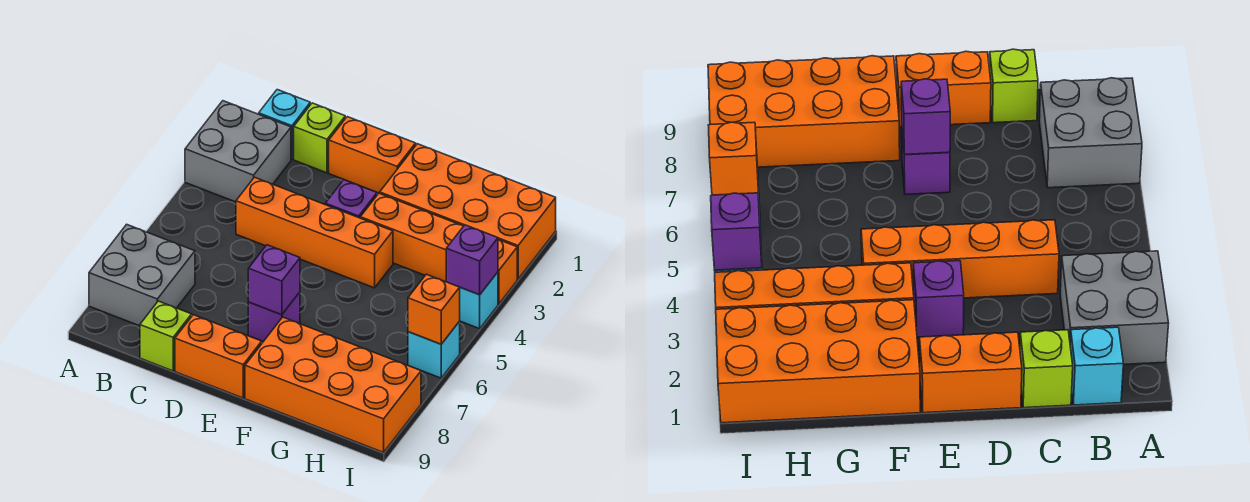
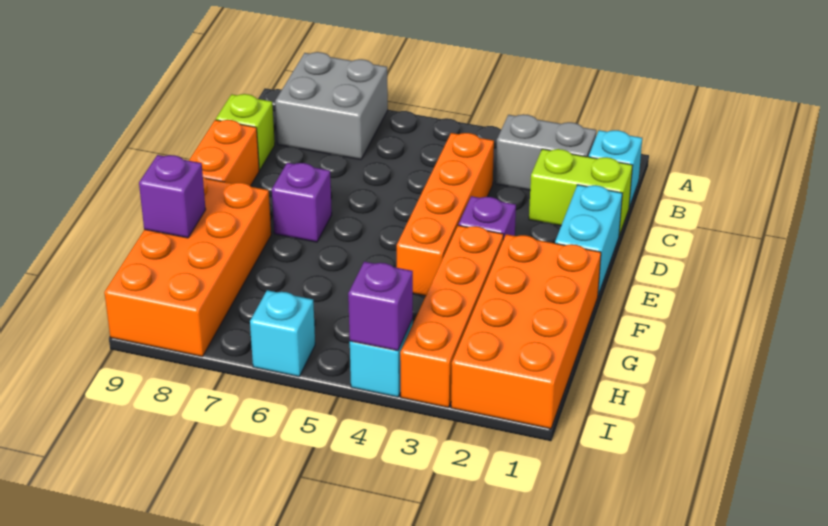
grey 2x2 brick [185,101,291,202] -> grey 1x2 brick [495,114,596,190]
lime 1x1 brick [294,103,345,173] -> lime 1x2 brick [529,149,633,235]
orange 1x2 brick [329,117,416,193] -> cyan 1x2 brick [555,185,622,295]
purple 1x1 brick [248,245,300,315] -> purple 1x1 brick moved to [139,155,206,238]
orange 1x1 brick [408,274,460,344] -> none

